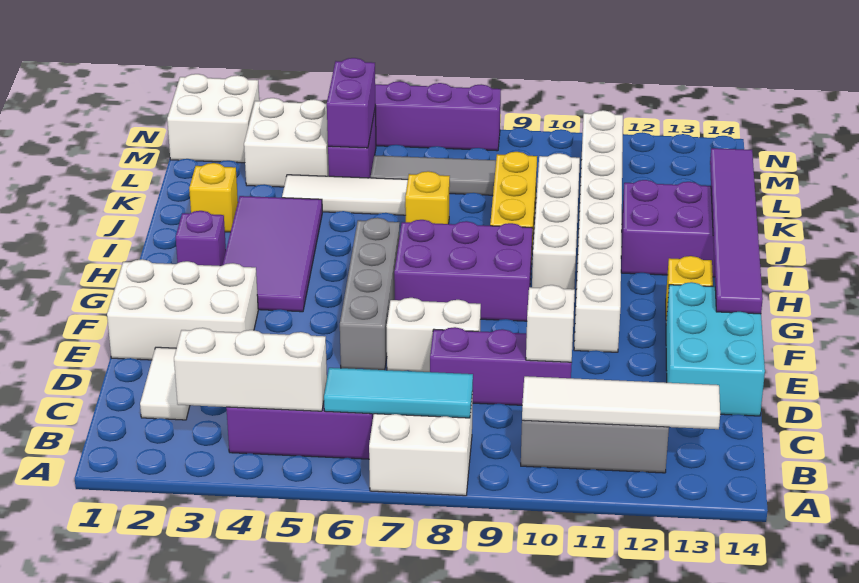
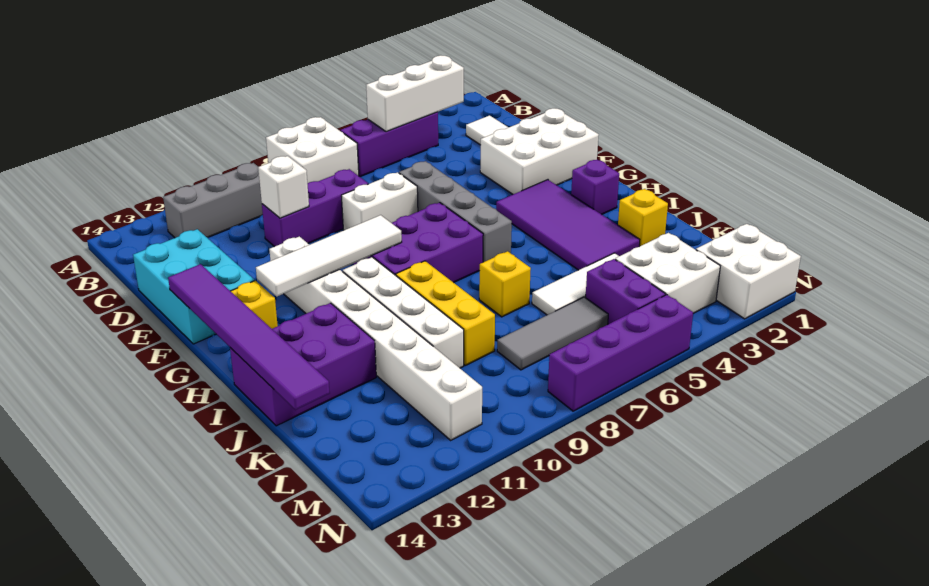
cyan 1x3 tile [324,368,473,418] -> none
white 1x4 tile [522,376,720,429] -> white 1x4 tile moved to [256,215,402,297]
purple 1x2 brick [327,58,375,148] -> none

